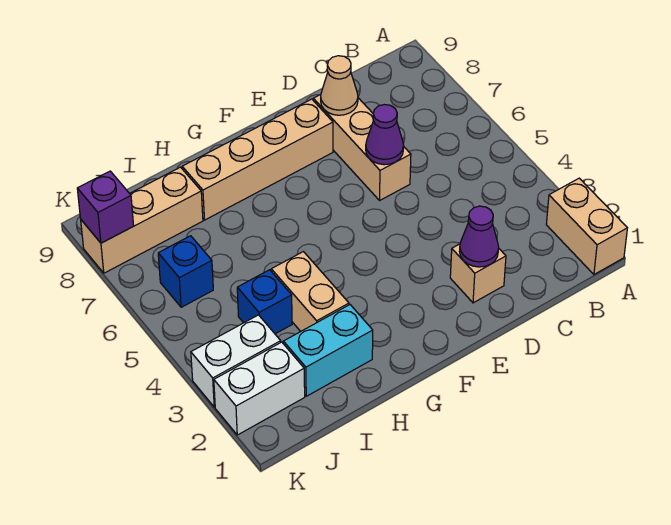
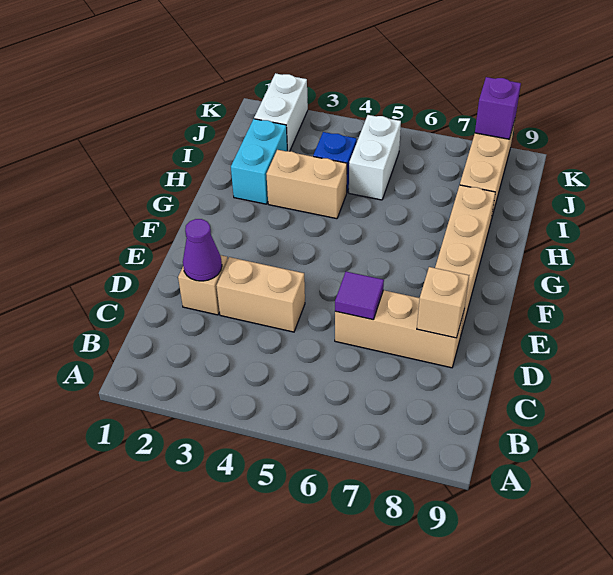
tan 1x2 brick [546,178,627,274] -> tan 1x2 brick moved to [216,257,305,332]
purple 1x1 cone [366,105,404,165] -> purple 1x1 tile [335,272,384,320]
tan 1x1 cone [321,56,358,115] -> tan 1x1 brick [417,267,469,338]
white 1x2 brick [191,315,281,407] -> white 1x2 brick moved to [349,115,401,200]
blue 1x1 brick [158,236,213,307] -> none

